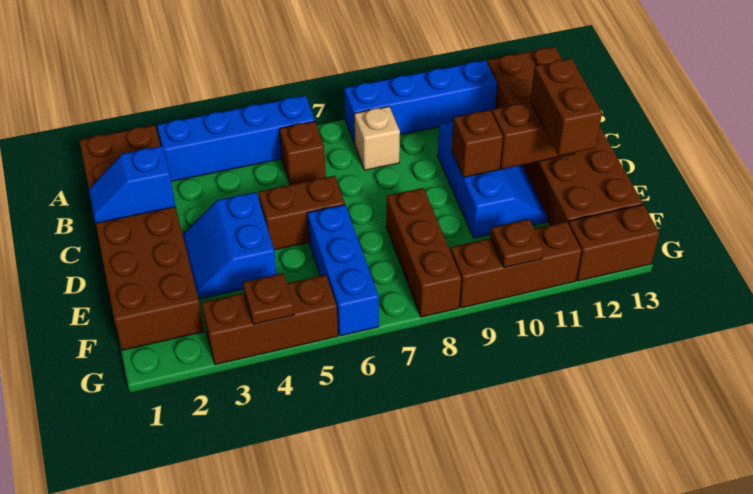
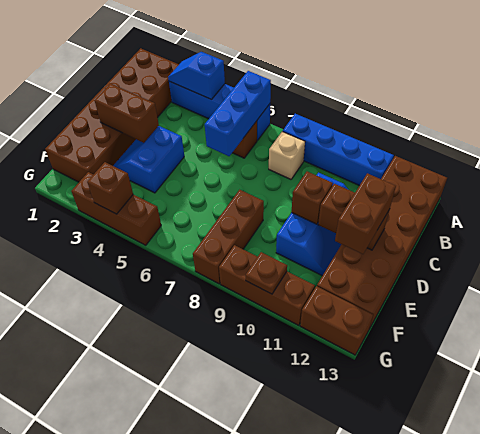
blue 1x2 slope [89,146,176,223] -> blue 1x2 slope moved to [168,52,225,100]
brown 1x2 brick [258,176,345,250] -> brown 1x2 brick moved to [95,84,159,143]
blue 1x3 brick [308,205,379,336] -> blue 1x3 brick moved to [205,71,271,156]
brown 1x1 plate [243,273,294,324] -> brown 1x1 brick [87,162,133,214]

